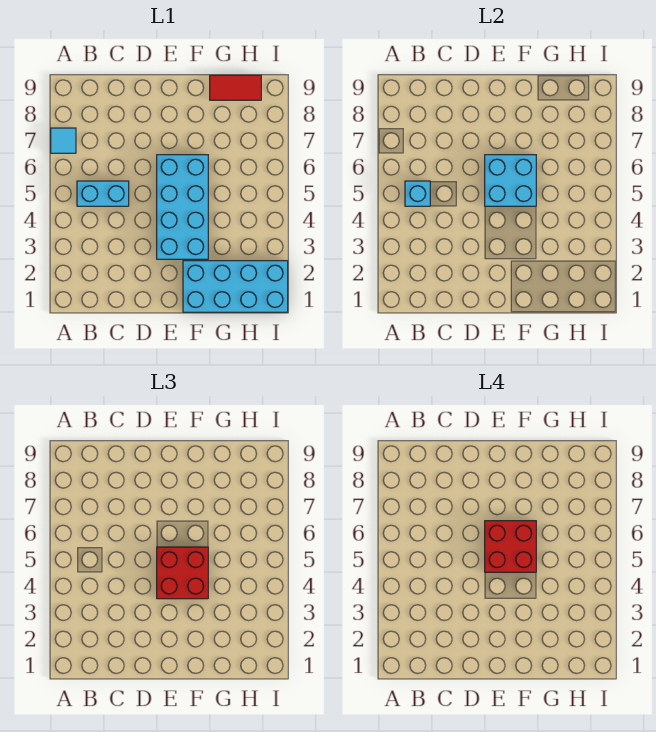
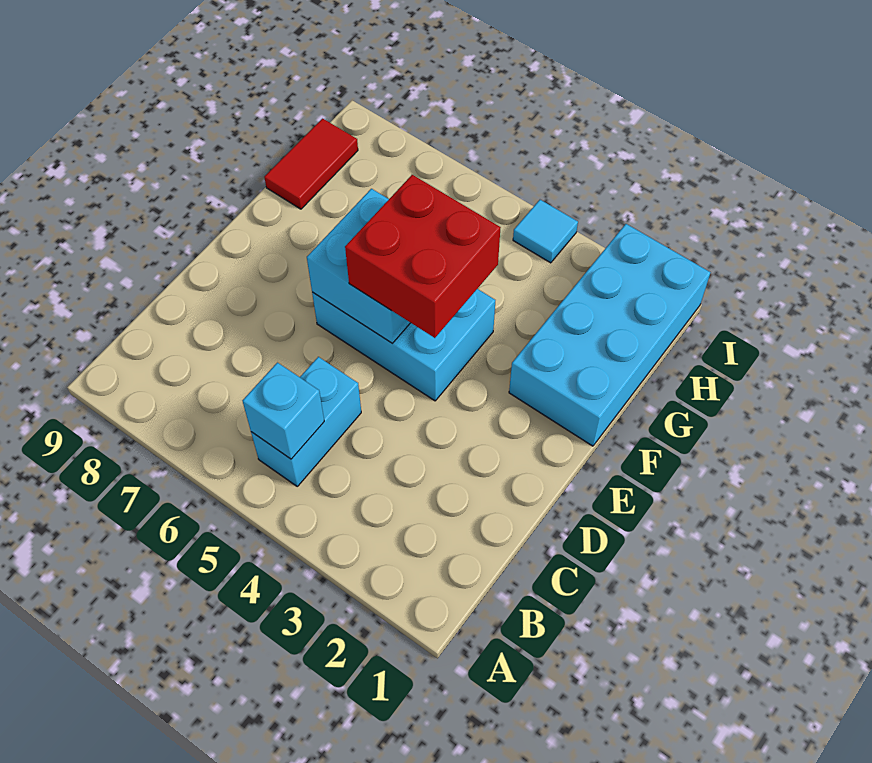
cyan 1x1 tile [51,128,76,153] -> cyan 1x1 tile moved to [513,200,578,263]
cyan 2x4 brick [157,155,208,259] -> cyan 2x3 brick [312,289,495,401]
red 2x2 brick [485,521,536,572] -> none

